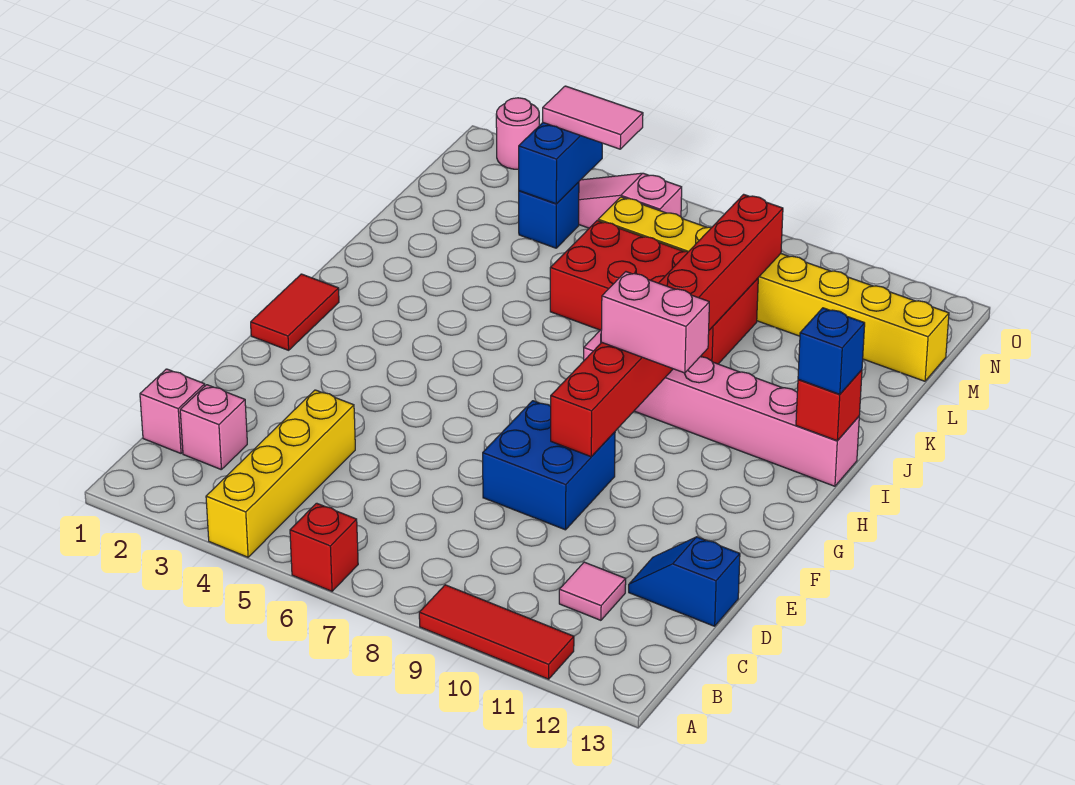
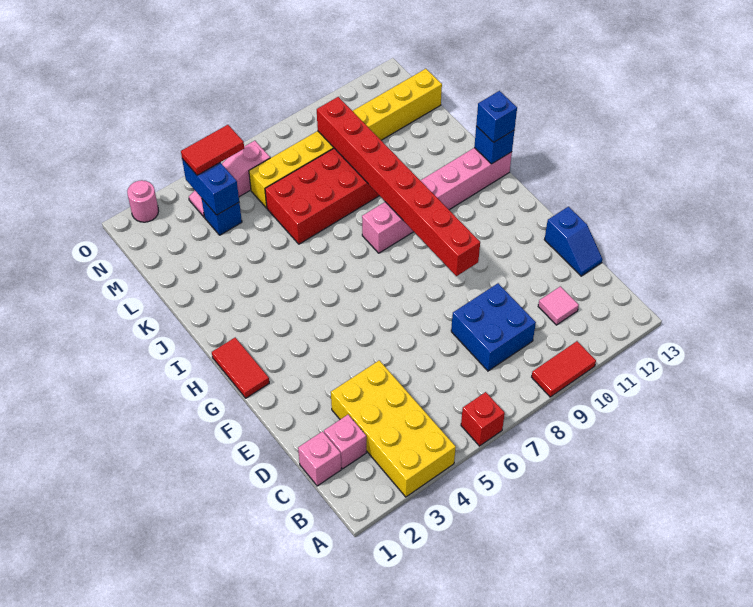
yellow 1x4 brick [206,390,355,557] -> yellow 2x4 brick [331,360,456,497]
red 1x3 tile [419,585,574,679] -> red 1x2 tile [532,341,596,397]
blue 1x2 slope [629,537,740,626] -> blue 1x2 slope turned to [544,207,602,276]
blue 2x2 brick [483,401,615,530] -> blue 2x2 brick moved to [451,283,536,371]
pink 1x2 brick [601,272,709,373] -> none
red 1x1 brick [796,370,862,441] -> blue 1x1 brick [474,126,515,164]
pink 1x2 tile [543,86,643,149] -> red 1x2 tile [181,125,244,175]

